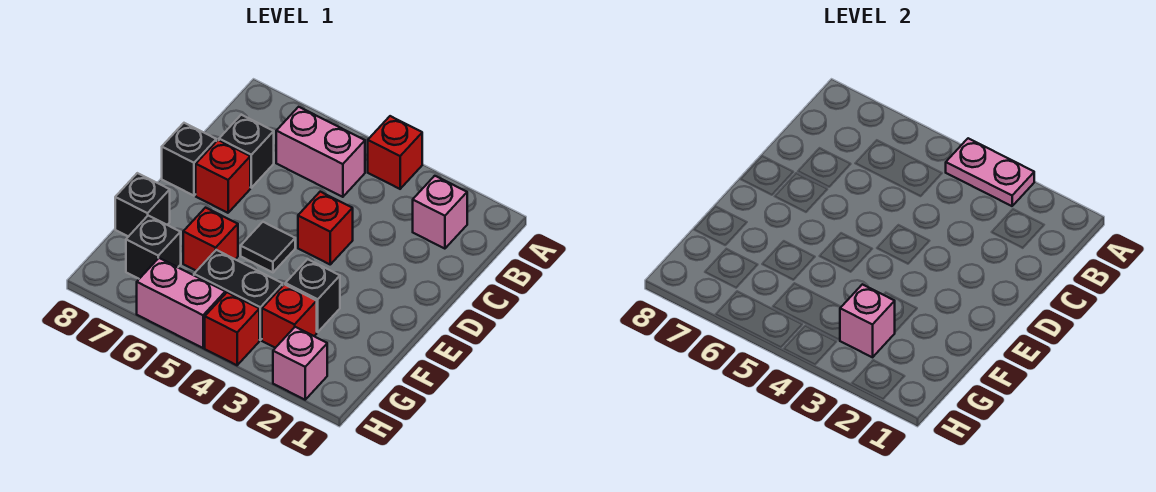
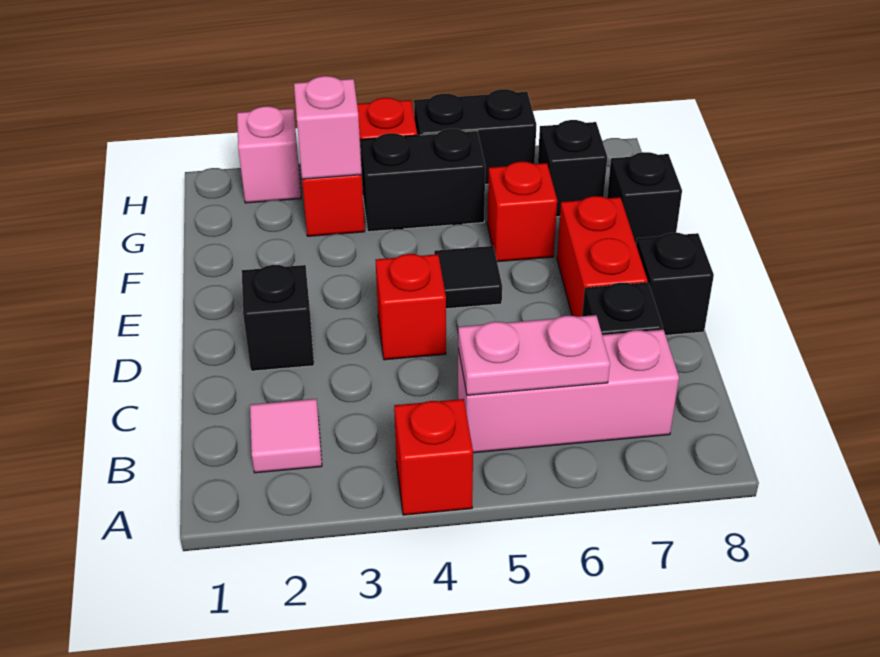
pink 1x2 plate [946,138,1034,206] -> pink 1x2 plate moved to [458,315,610,395]
pink 1x1 brick [413,176,467,249] -> pink 1x1 tile [250,399,322,473]
pink 1x2 brick [276,107,365,197] -> pink 1x3 brick [458,330,679,453]
red 1x1 brick [196,140,250,213] -> red 1x2 brick [557,196,648,317]
black 1x1 brick [285,259,340,332] -> black 1x1 brick moved to [242,265,314,371]
pink 1x2 brick [137,258,225,348] -> black 1x2 brick [414,89,536,184]

